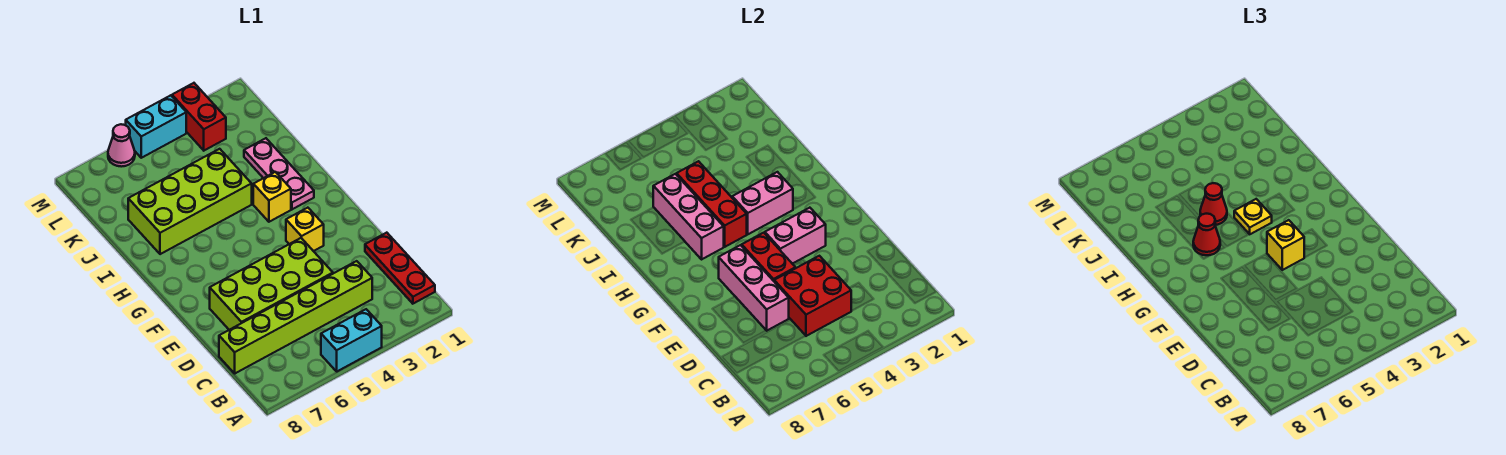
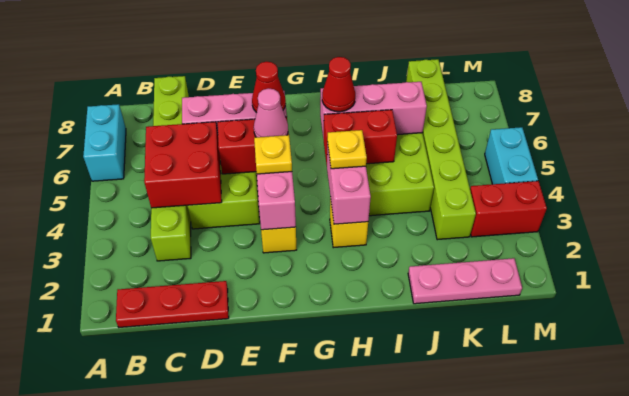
cyan 1x2 brick [321,309,382,371] -> cyan 1x2 brick moved to [83,104,126,181]
yellow 1x1 brick [1267,220,1304,270] -> yellow 1x1 plate [254,135,292,174]
pink 1x3 plate [244,138,314,209] -> pink 1x3 plate moved to [408,258,522,304]
red 1x3 brick [677,161,747,247] -> red 1x2 brick [324,110,397,164]
red 1x1 cone [1200,183,1227,225] -> red 1x1 cone moved to [252,62,286,113]
none -> lime 1x6 brick [406,59,476,240]
pink 1x1 cone [108,124,135,167] -> pink 1x1 cone moved to [254,88,288,137]

